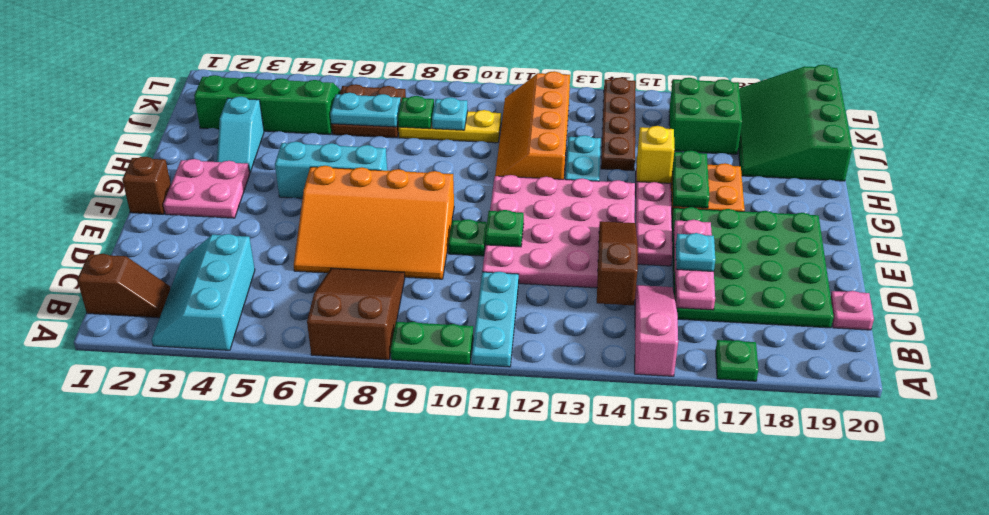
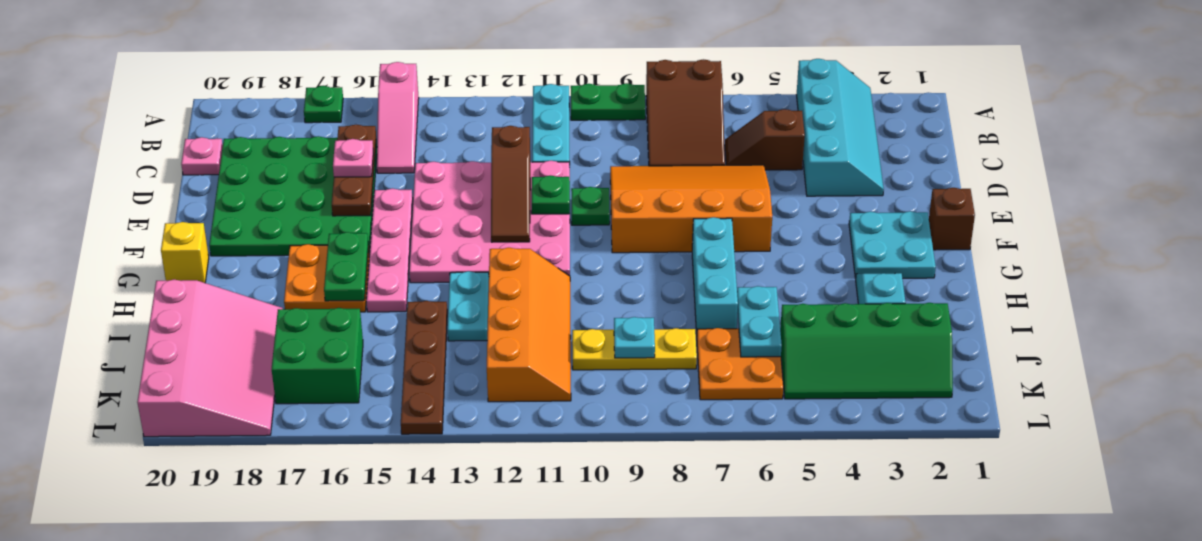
cyan 2x3 slope [152,234,255,350] -> cyan 2x4 slope [796,59,884,196]
brown 1x2 slope [77,254,170,318] -> brown 1x2 slope moved to [725,109,805,170]
brown 1x3 slope [597,221,638,305] -> brown 1x3 slope moved to [491,126,530,242]
pink 1x3 plate [674,220,715,310] -> brown 1x3 plate [332,125,376,216]
cyan 1x1 plate [676,233,715,271] -> pink 1x1 plate [333,139,373,177]
pink 2x2 plate [163,159,250,218] -> cyan 2x2 plate [849,211,936,278]
cyan 1x3 brick [275,142,387,198] -> cyan 1x3 brick turned to [692,217,738,334]
yellow 1x1 brick [637,126,675,183] -> yellow 1x1 brick moved to [161,222,209,283]
green 3x4 slope [738,65,852,181] -> pink 3x4 slope [137,280,282,437]
brown 2x2 plate [331,84,406,138] -> orange 2x2 plate [697,328,783,400]
cyan 1x2 plate [330,93,401,127] -> cyan 1x2 plate turned to [737,286,782,357]
green 1x1 plate [398,96,434,129] -> none

